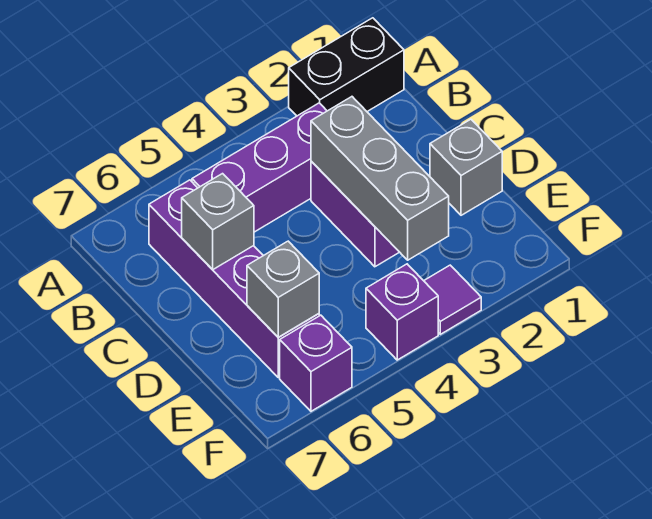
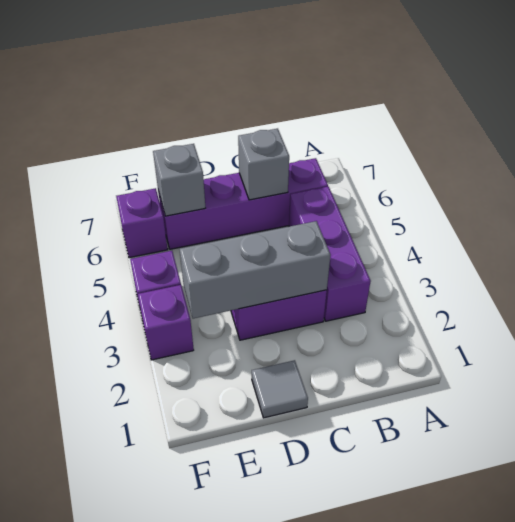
black 1x2 brick [289,18,404,116] -> none
grey 1x1 brick [430,119,502,215] -> grey 1x1 tile [252,360,308,418]
purple 1x1 tile [424,265,481,334] -> purple 1x1 brick [138,285,194,360]

